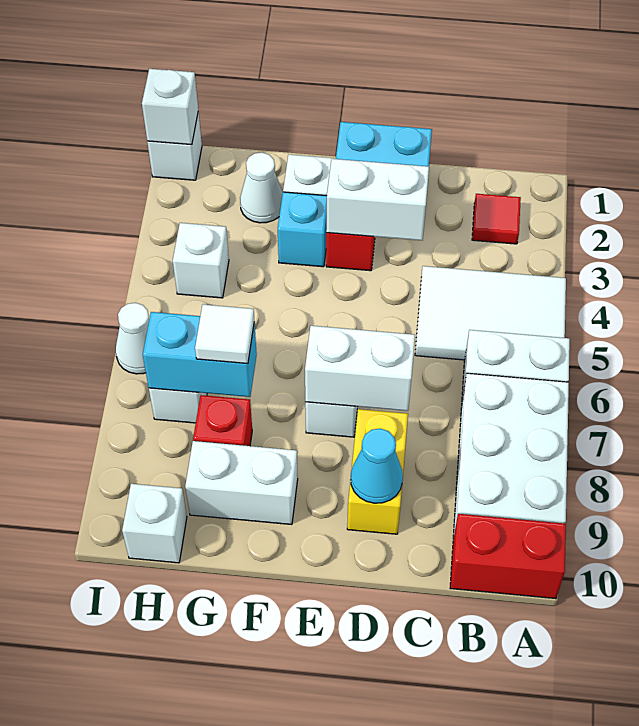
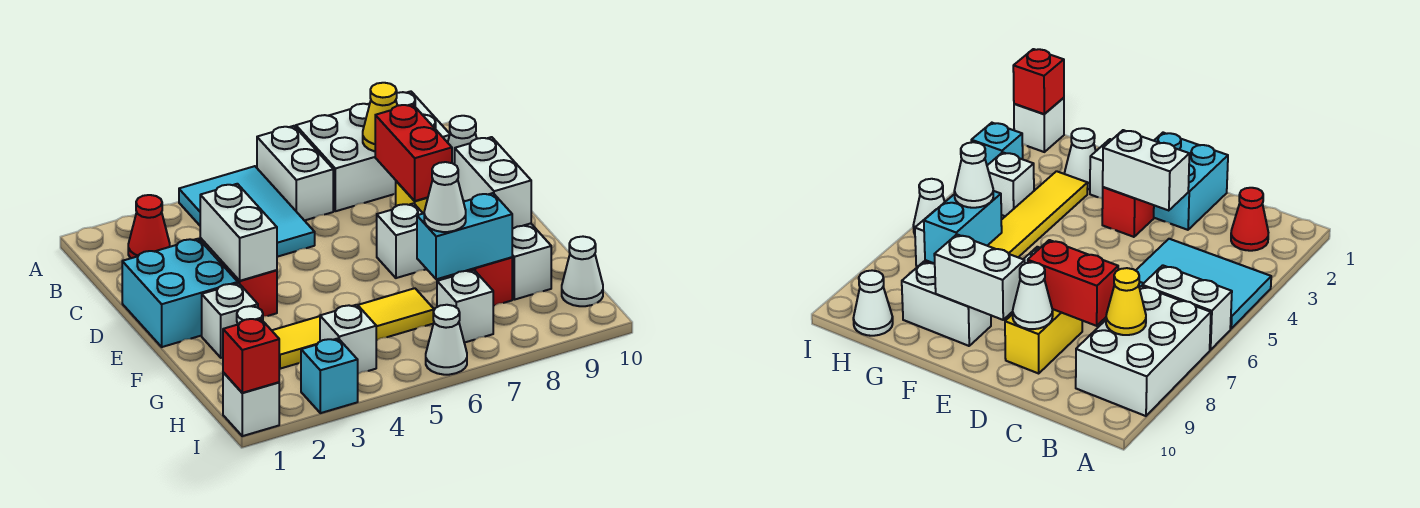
white 2x3 tile [415,266,566,360] -> cyan 2x3 tile [179,166,315,257]
red 1x2 brick [450,514,566,599] -> red 1x2 brick moved to [375,104,452,201]
red 1x1 tile [472,194,521,244] -> red 1x1 cone [128,195,170,258]
none -> yellow 1x1 cone [363,83,397,151]
white 1x2 brick [305,326,415,411] -> white 1x2 brick moved to [455,137,531,229]
cyan 1x1 cone [351,429,403,503] -> white 1x1 cone [448,116,477,164]
cyan 1x1 brick [278,192,327,267] -> cyan 1x1 brick moved to [301,339,358,413]
none -> yellow 1x4 tile [272,288,434,369]
cyan 1x2 brick [143,312,257,397] -> cyan 1x2 brick turned to [417,193,512,279]
white 1x1 tile [195,304,254,364] -> white 1x1 cone [424,162,466,232]
white 1x1 brick [122,484,187,563] -> white 1x1 cone [562,237,603,306]
white 1x1 brick [142,69,198,145] -> red 1x1 brick [223,318,279,393]

